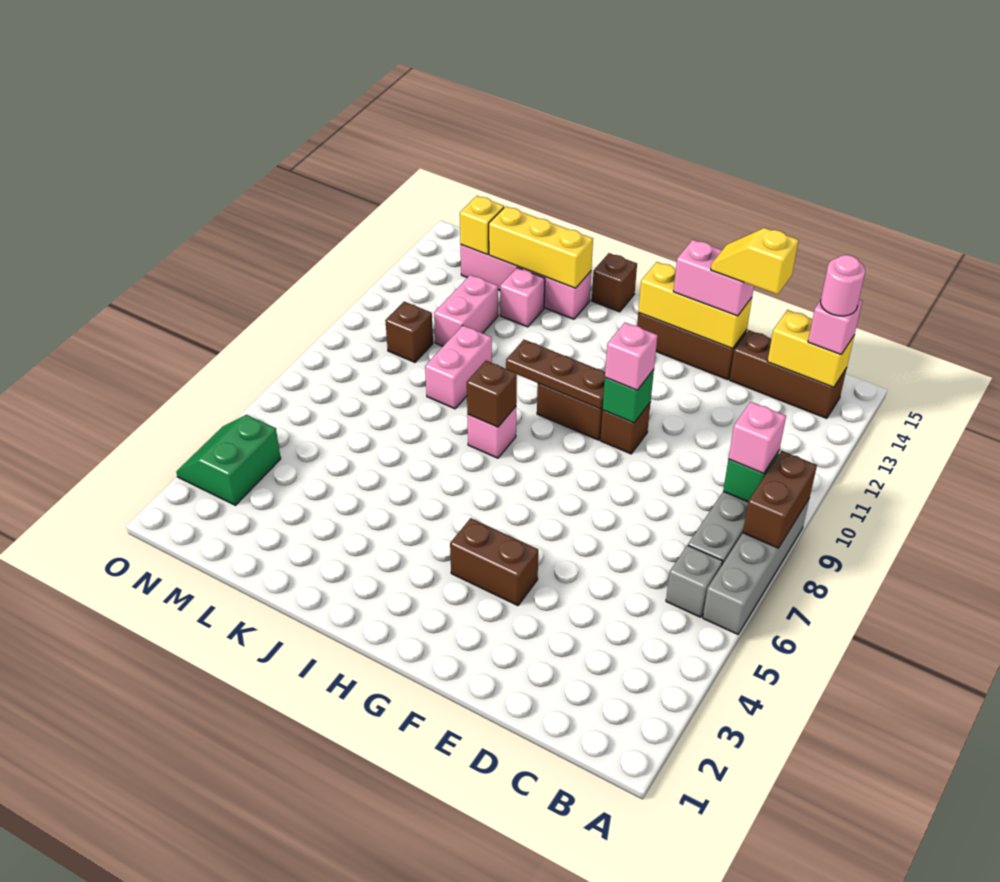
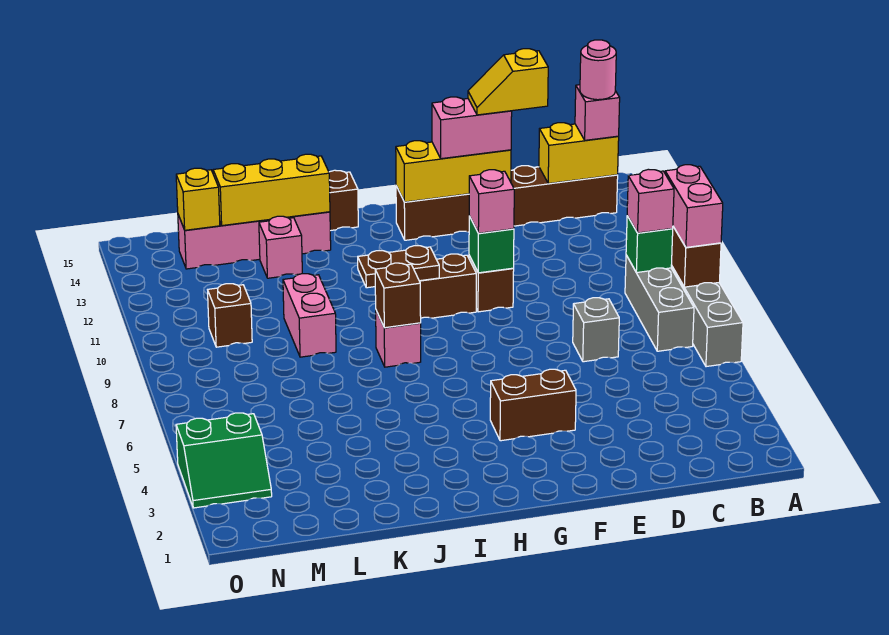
grey 1x1 brick [666,545,723,617] -> grey 1x1 brick moved to [573,298,619,362]
brown 1x3 plate [506,339,605,409] -> brown 1x2 plate [358,246,439,288]
pink 1x2 brick [434,275,498,346] -> pink 1x2 brick moved to [665,165,723,247]
green 2x2 slope [176,415,281,505] -> green 2x2 slope turned to [176,413,272,508]

